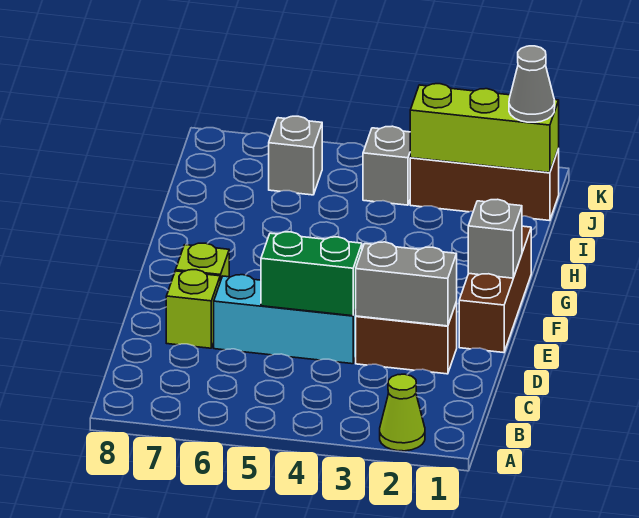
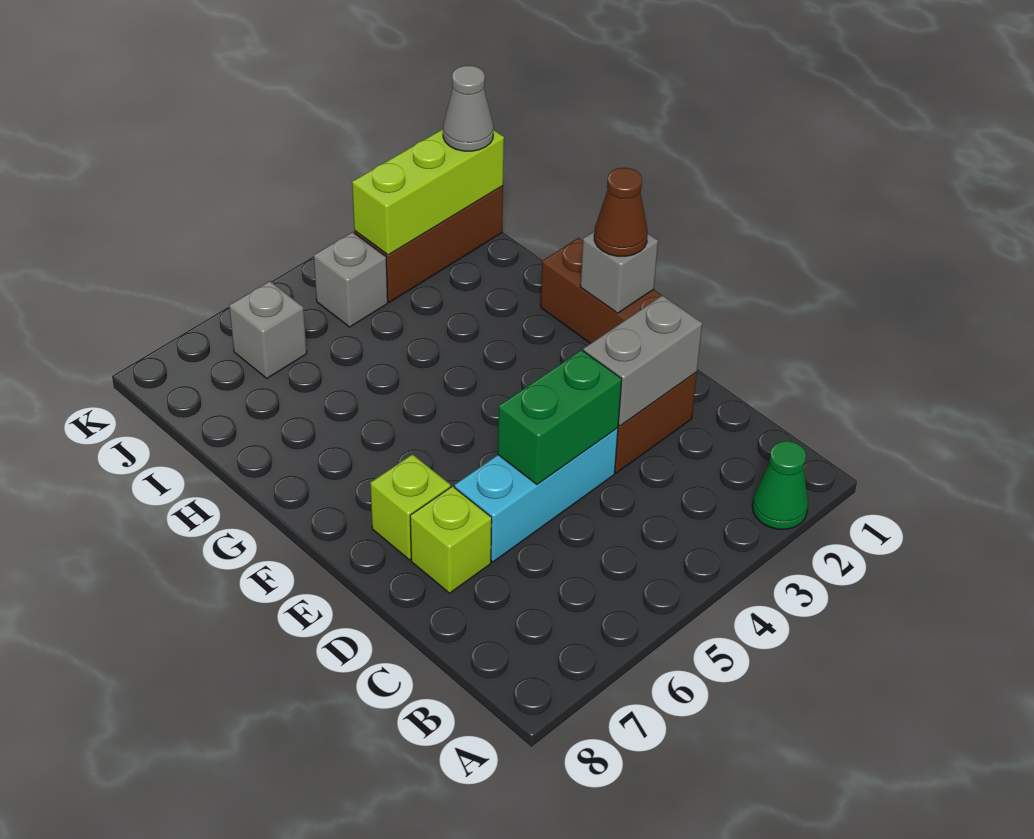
lime 1x1 cone [380,374,425,451] -> green 1x1 cone [752,441,808,529]
none -> brown 1x1 cone [594,168,648,256]

